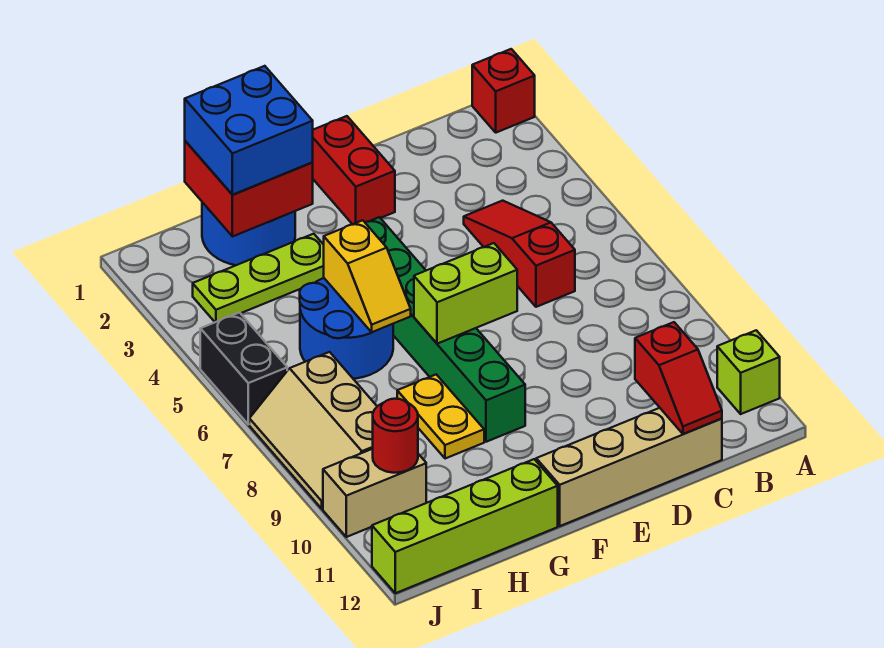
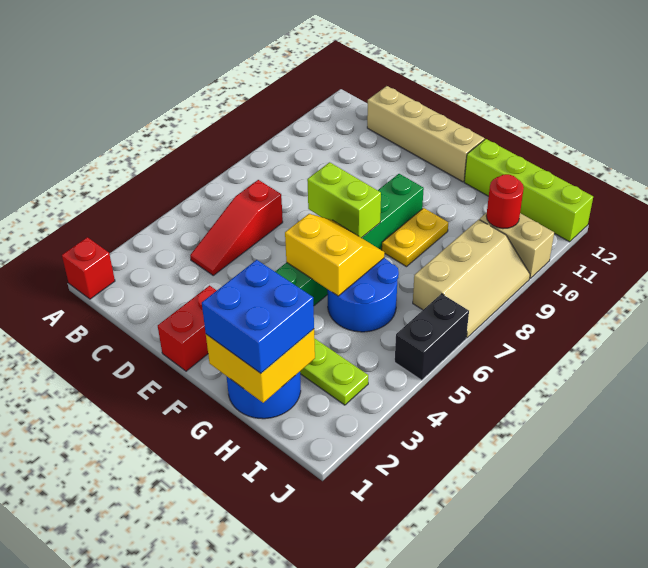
lime 1x1 brick [717,330,780,414] -> none
red 1x2 slope [635,322,722,434] -> none
red 2x2 brick [185,141,313,237] -> yellow 2x2 brick [206,329,315,403]
yellow 1x2 slope [324,220,411,332] -> yellow 2x2 slope [285,214,385,296]

